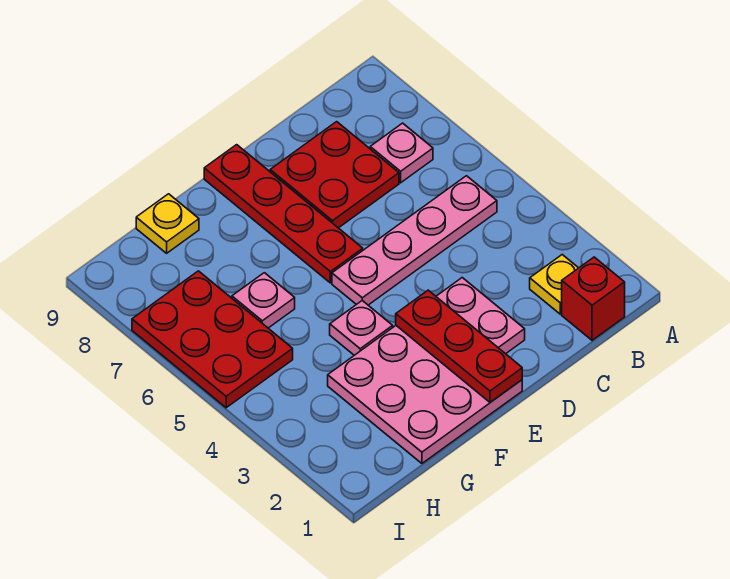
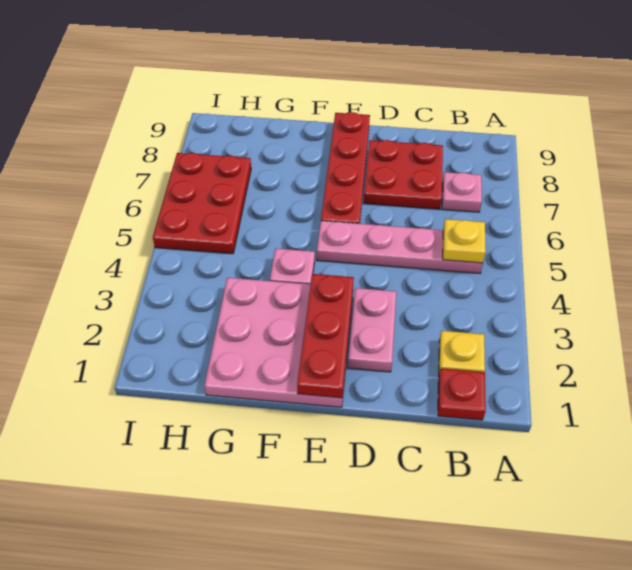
red 1x1 brick [562,257,625,340] -> red 1x1 plate [438,369,486,420]
pink 1x1 plate [232,273,295,328] -> none
yellow 1x1 plate [136,194,199,253] -> yellow 1x1 plate moved to [443,219,486,263]

